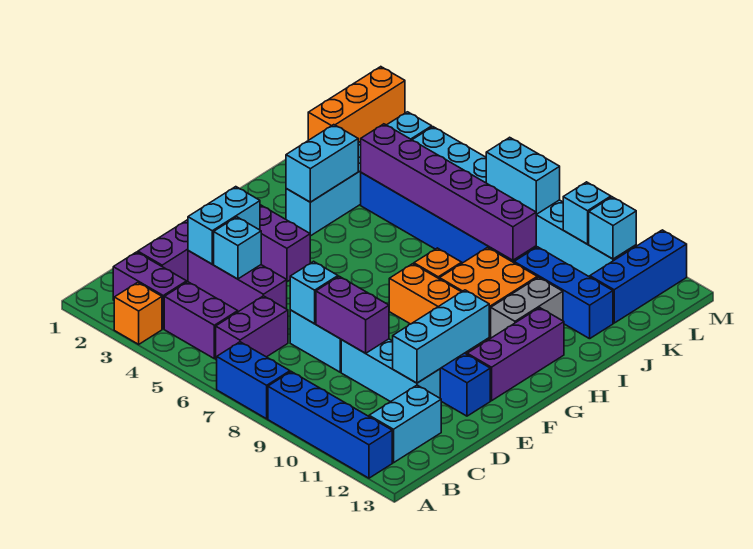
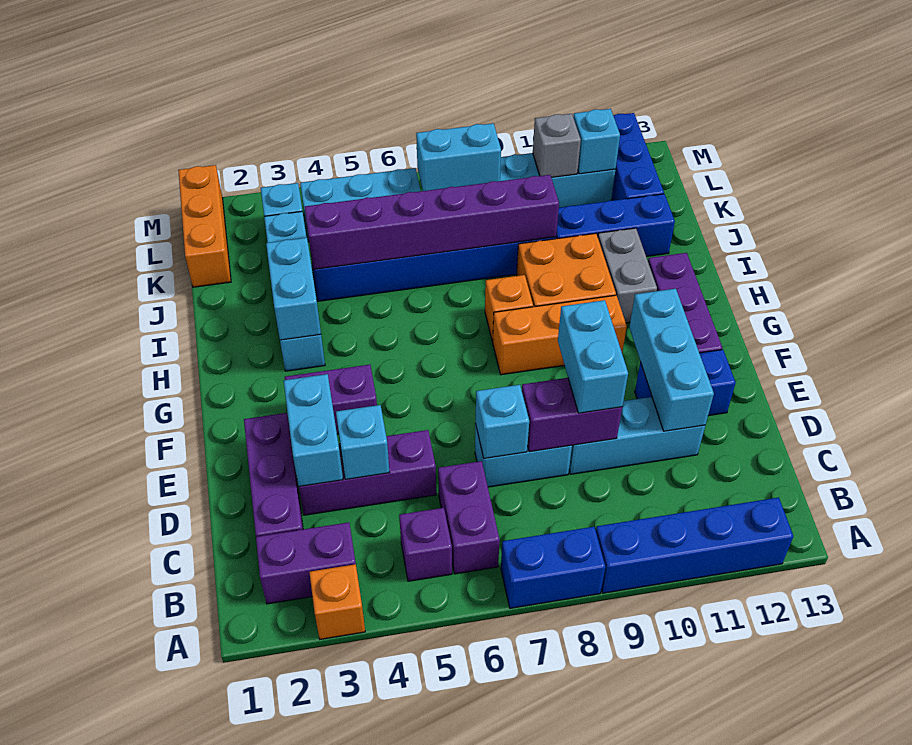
purple 1x2 brick [164,282,238,359] -> purple 1x1 brick [399,508,452,581]
cyan 1x2 brick [369,385,441,463] -> cyan 1x2 brick moved to [558,300,628,413]
cyan 1x1 brick [563,182,611,244] -> grey 1x1 brick [533,114,581,177]

